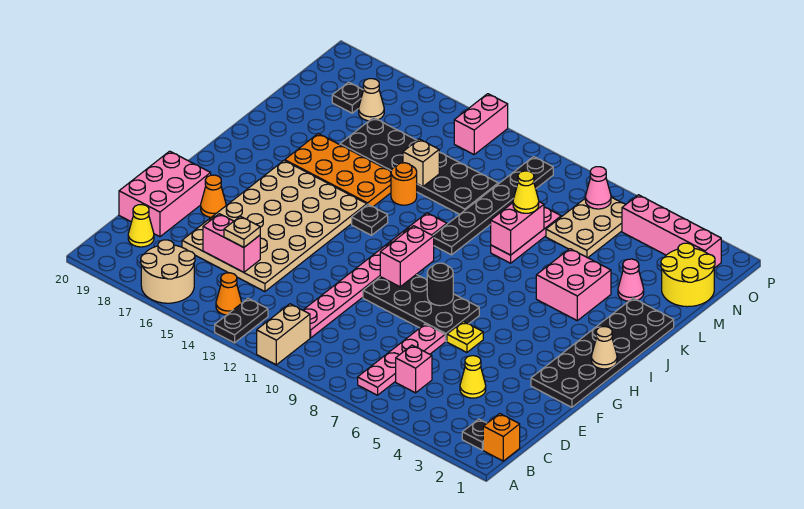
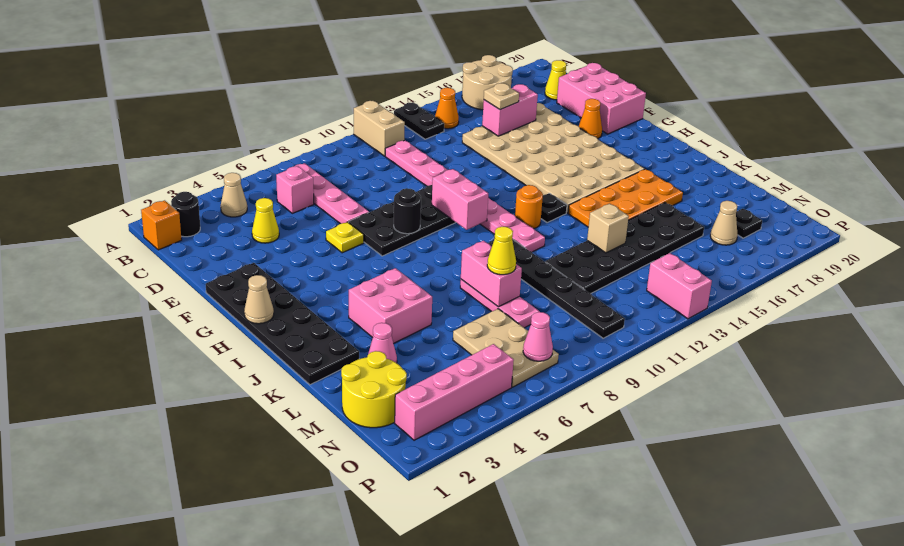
black 1x1 plate [462,419,487,450] -> black 1x1 round brick [171,192,200,237]
none -> tan 1x1 cone [221,173,247,217]
orange 1x1 round brick [391,163,417,205] -> orange 1x1 round brick moved to [515,185,543,229]

